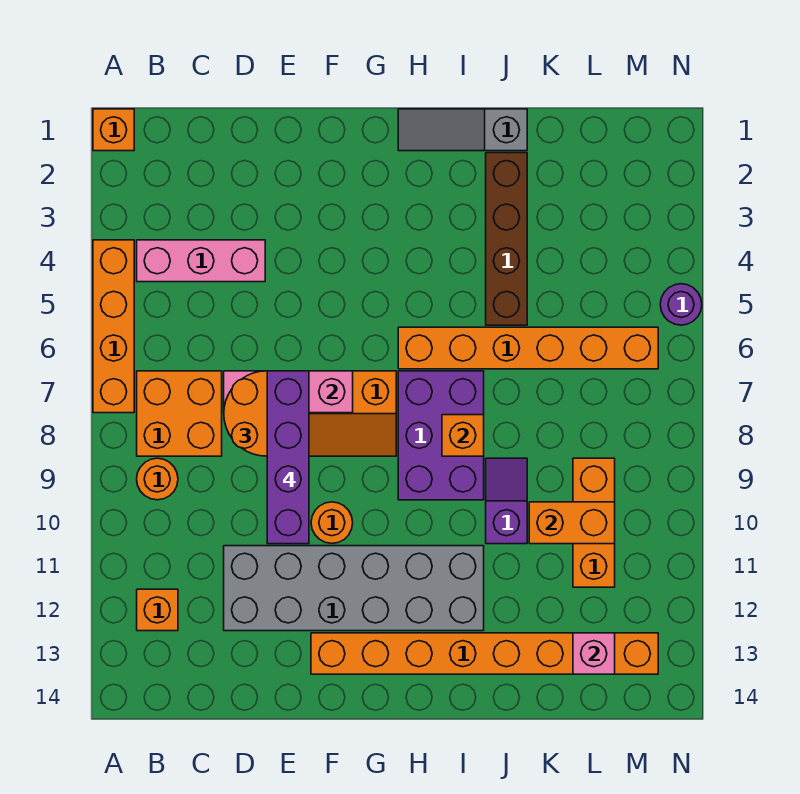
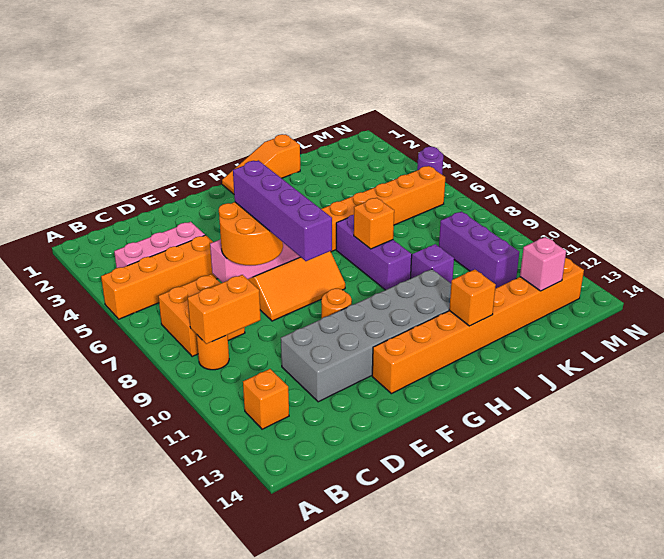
orange 1x1 brick [93,109,134,151] -> orange 1x1 brick moved to [449,270,496,326]
orange 1x4 brick [93,240,134,413] -> orange 1x4 brick turned to [101,235,217,319]
grey 1x3 slope [398,109,527,151] -> orange 1x3 slope [222,134,300,194]
purple 2x3 brick [398,371,484,500] -> purple 1x3 brick [336,215,412,290]
brown 1x4 brick [486,153,527,325] -> none
orange 1x2 brick [529,502,615,544] -> orange 1x2 brick moved to [188,275,261,344]
orange 1x3 brick [573,458,615,587] -> purple 1x3 brick [439,212,519,289]

